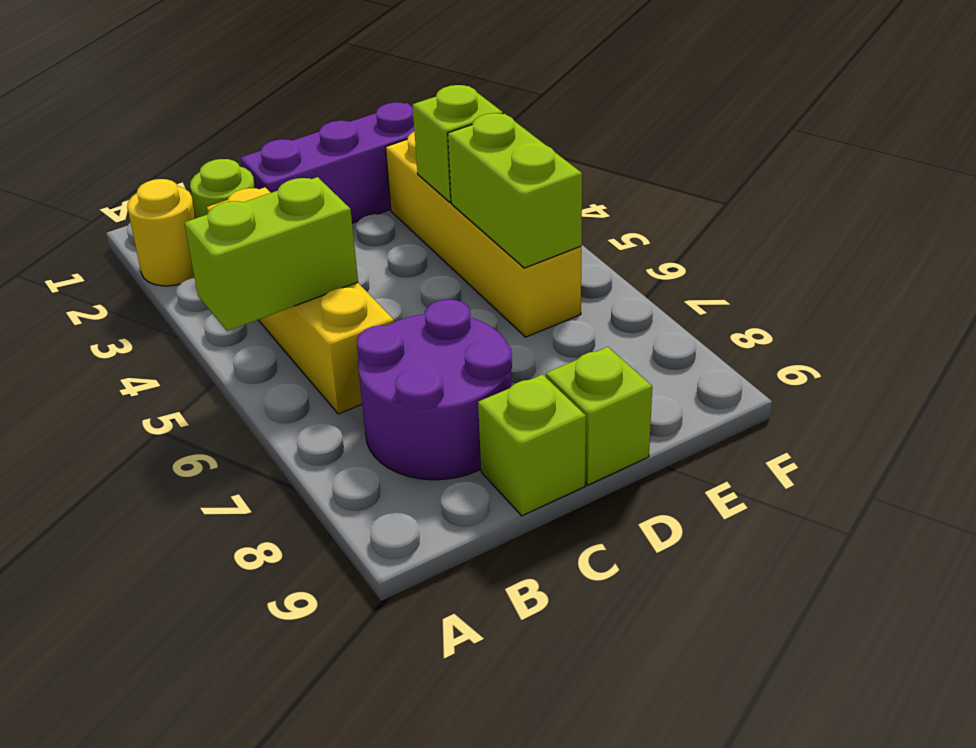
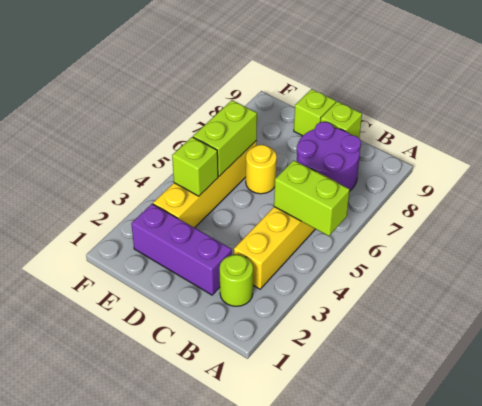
yellow 1x1 round brick [127,179,196,286] -> yellow 1x1 round brick moved to [246,145,277,194]

